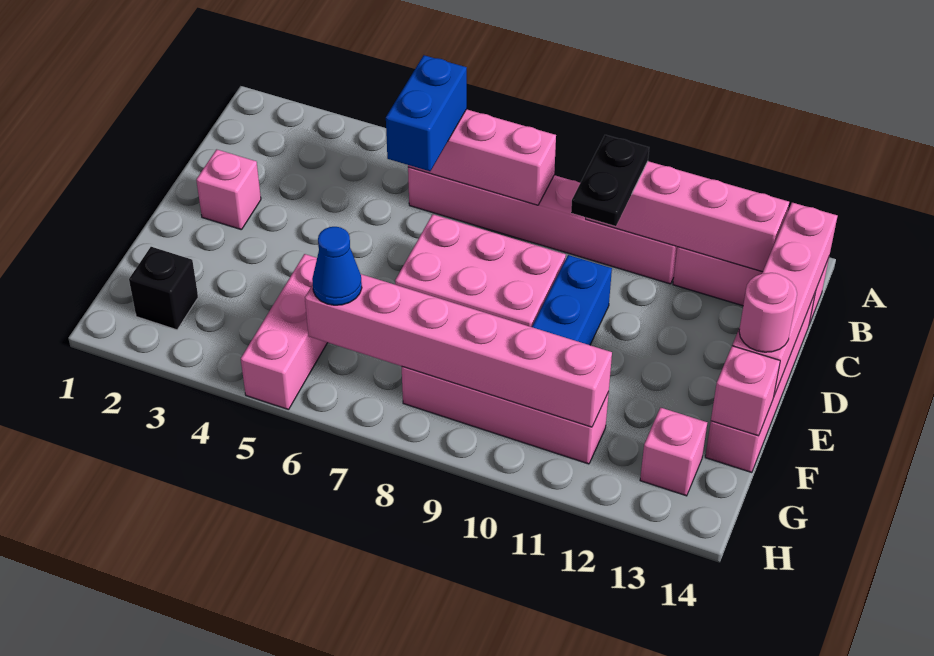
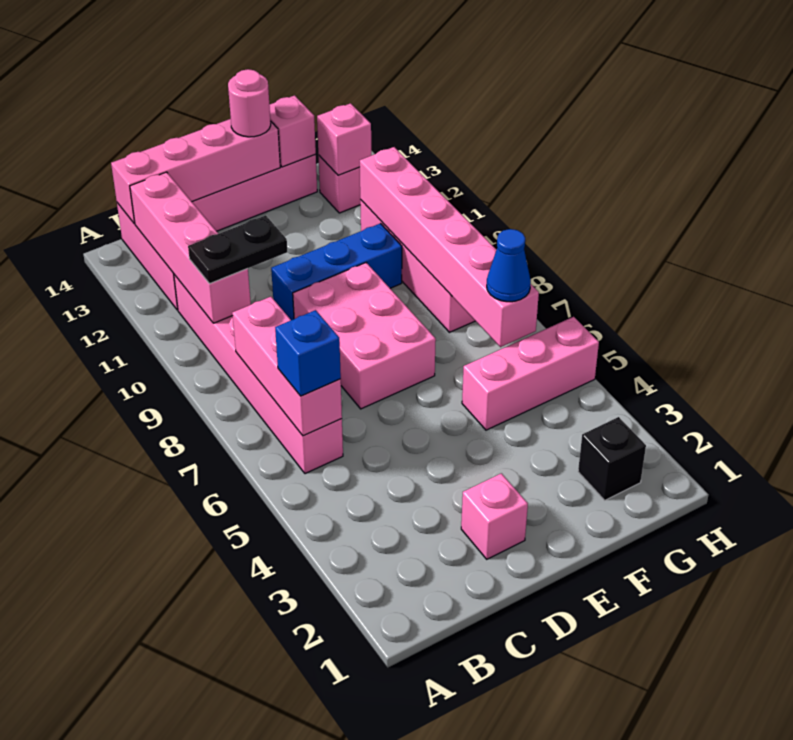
blue 1x2 brick [386,55,467,171] -> blue 1x1 brick [275,310,341,396]
none -> pink 1x1 brick [317,103,371,175]

